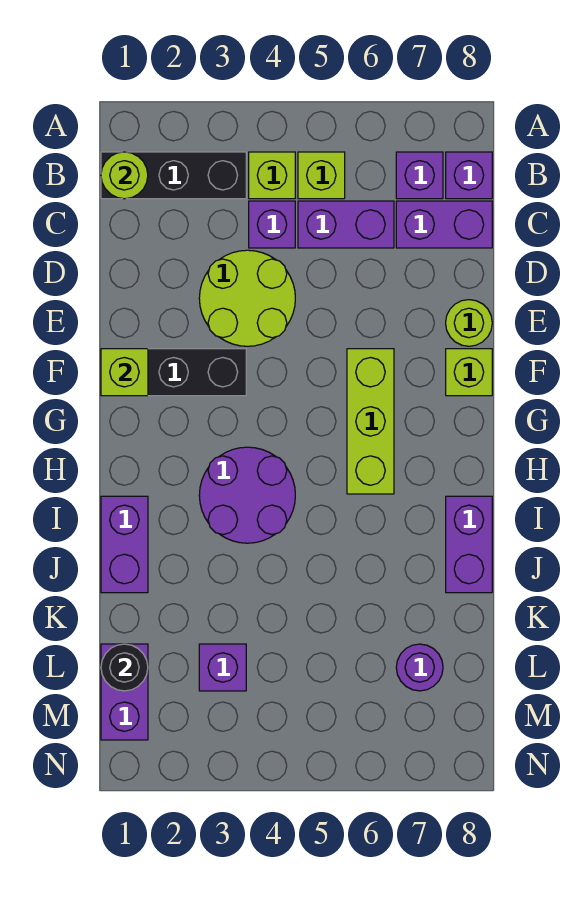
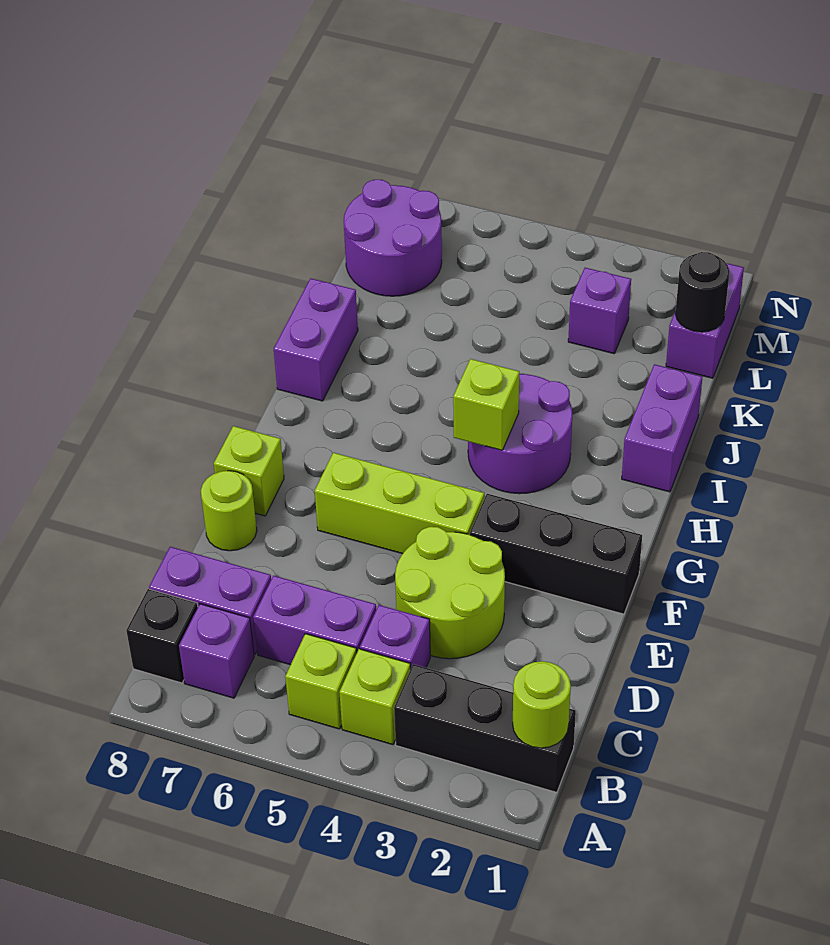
purple 1x1 brick [446,152,492,199] -> black 1x1 brick [126,589,198,683]
lime 1x1 brick [101,349,148,396] -> lime 1x1 brick moved to [453,359,519,450]
lime 1x3 brick [347,349,394,494] -> lime 1x3 brick turned to [315,453,484,554]
purple 1x1 round brick [396,644,443,691] -> purple 2x2 round brick [344,180,442,296]

